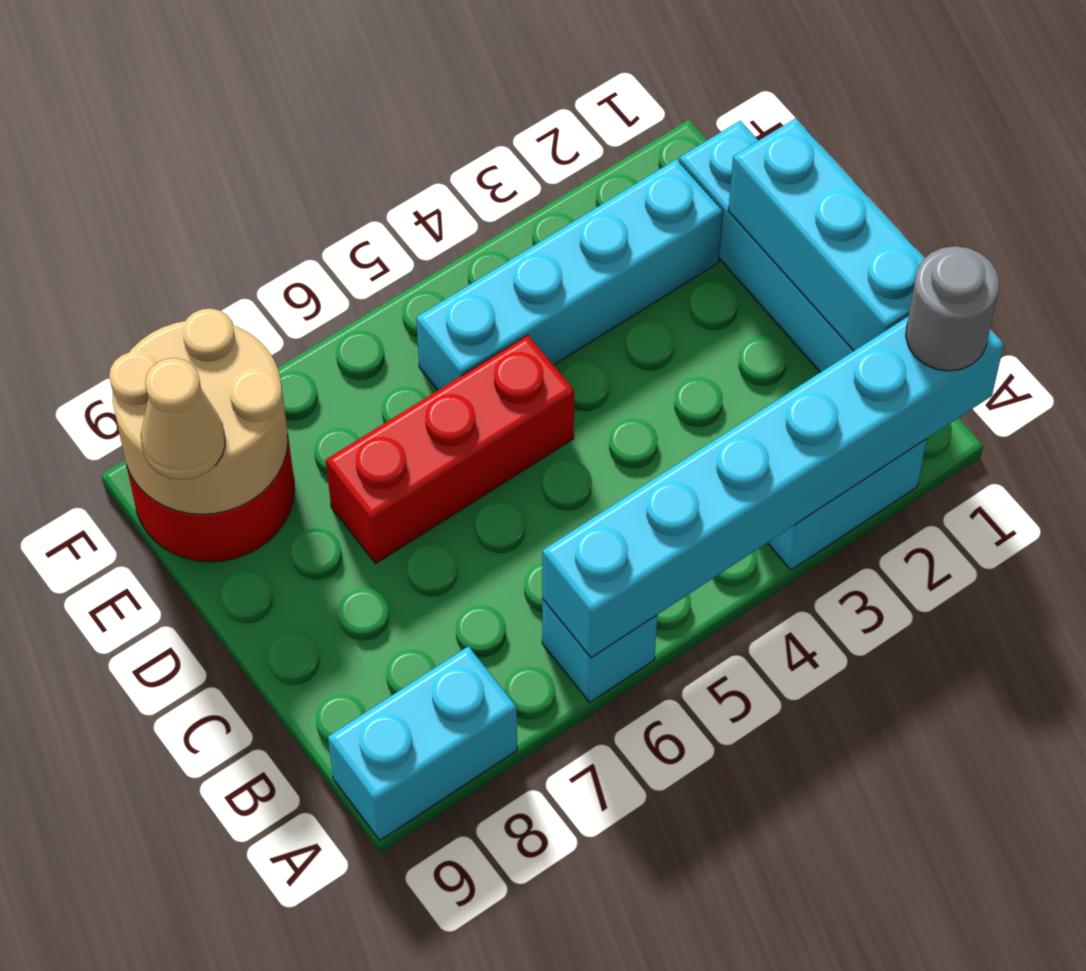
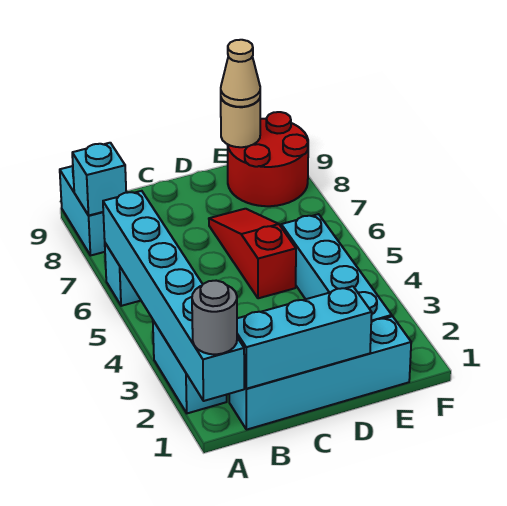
none -> cyan 1x1 brick [72,143,126,215]
red 1x3 brick [326,335,574,564] -> red 1x3 slope [209,209,296,298]
tan 2x2 round brick [109,308,288,514] -> tan 1x1 round brick [221,99,260,147]

